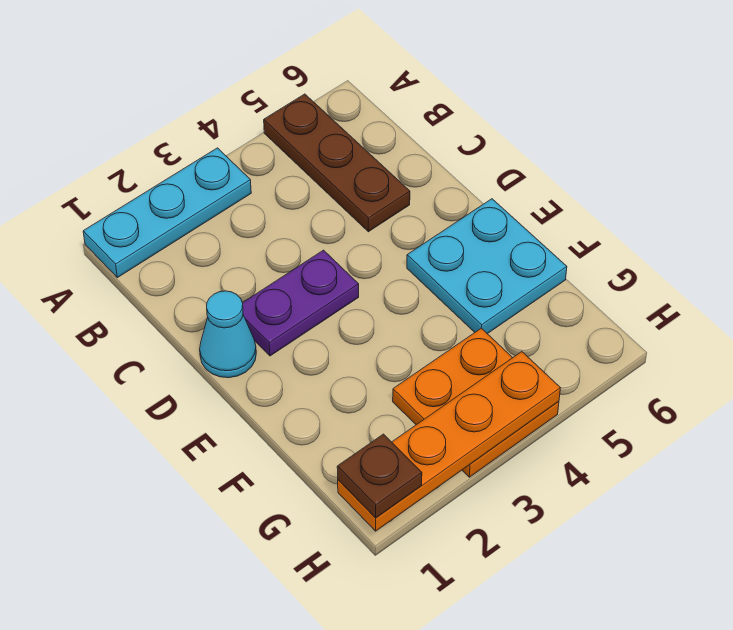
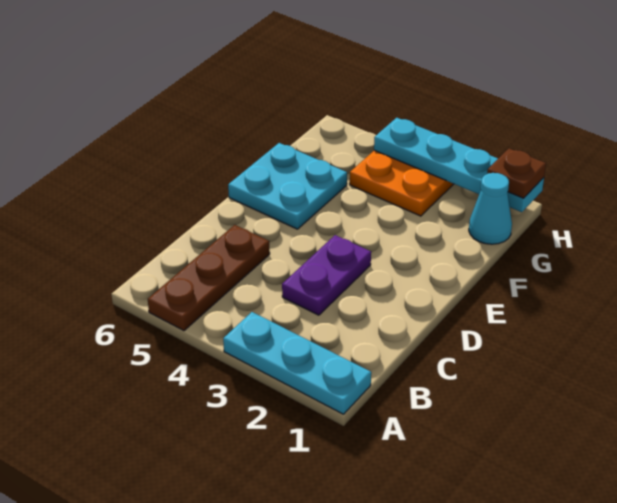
cyan 1x1 cone [200,291,256,378] -> cyan 1x1 cone moved to [469,173,512,244]
purple 1x2 plate [243,250,359,356] -> purple 1x2 plate turned to [282,235,371,315]
orange 1x4 plate [338,352,560,531] -> cyan 1x4 plate [374,118,544,212]

